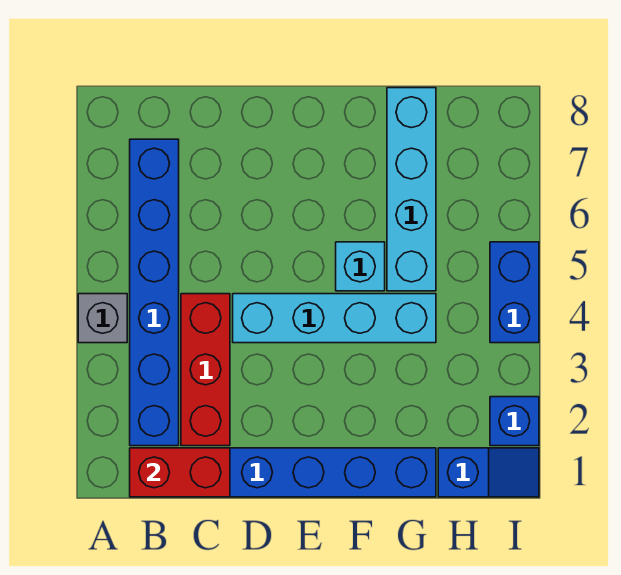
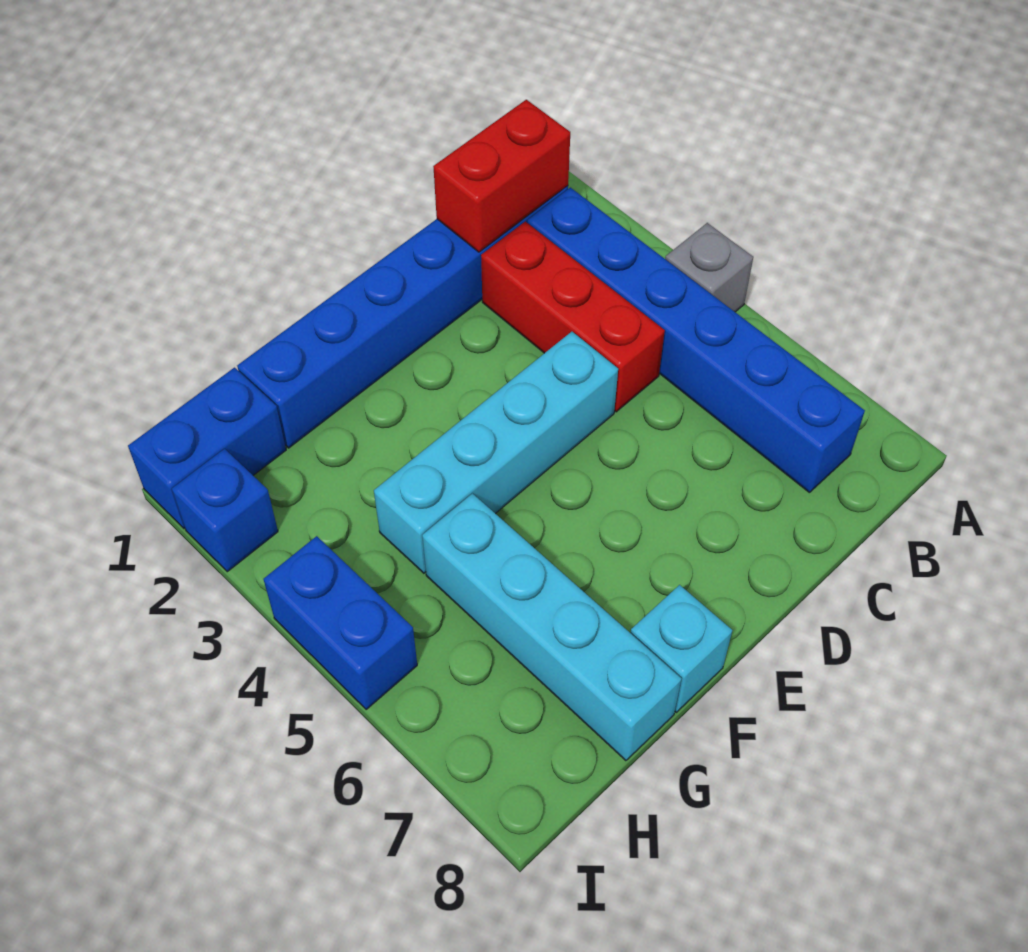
cyan 1x1 brick [336,242,385,291] -> cyan 1x1 brick moved to [631,585,732,712]
blue 1x2 slope [438,448,539,497] -> blue 1x2 brick [128,368,286,528]

